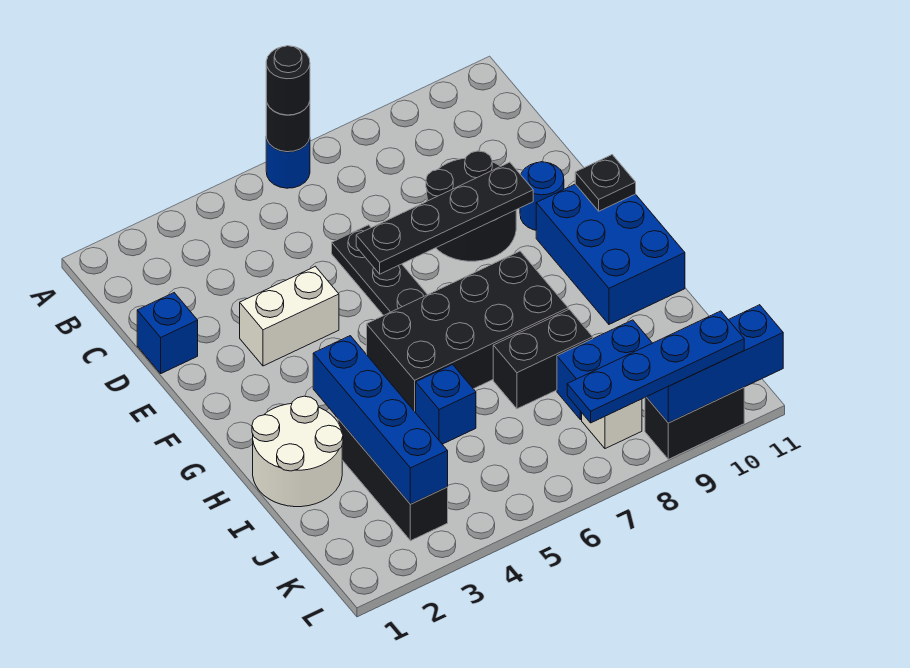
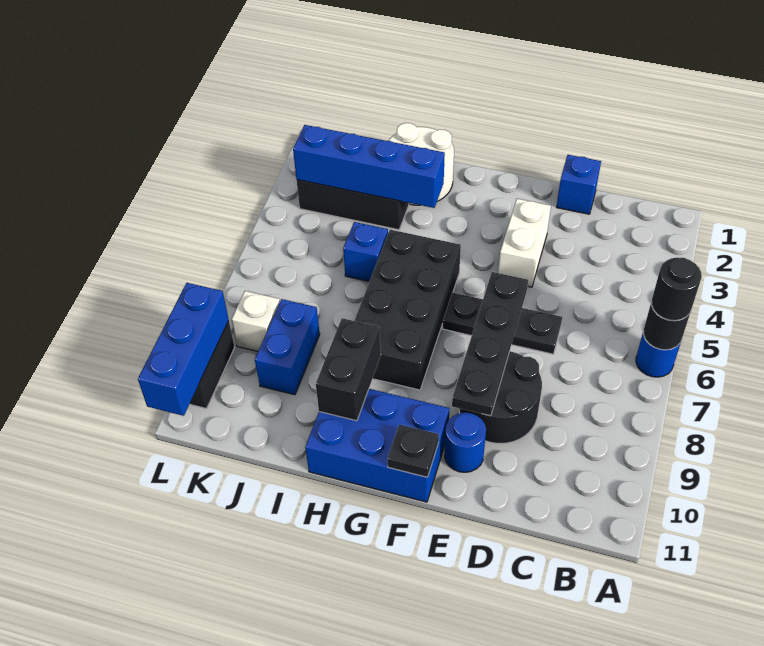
black 1x2 brick [493,309,593,409] -> black 1x2 brick moved to [316,318,381,421]
blue 1x4 plate [567,311,744,423] -> none

